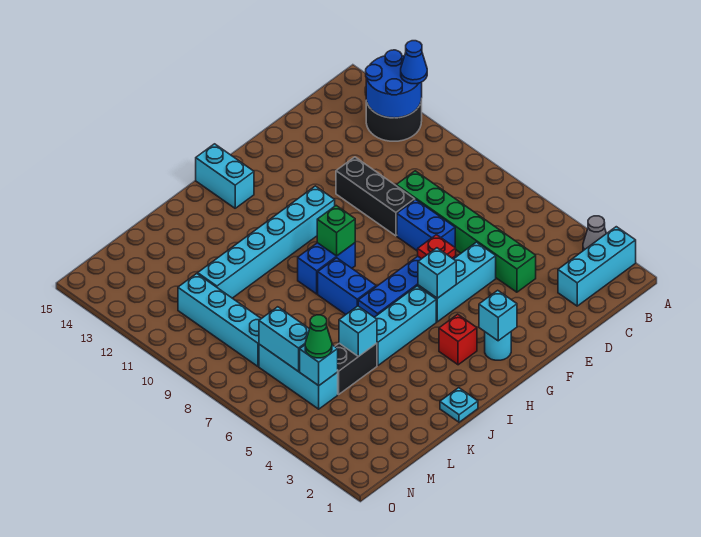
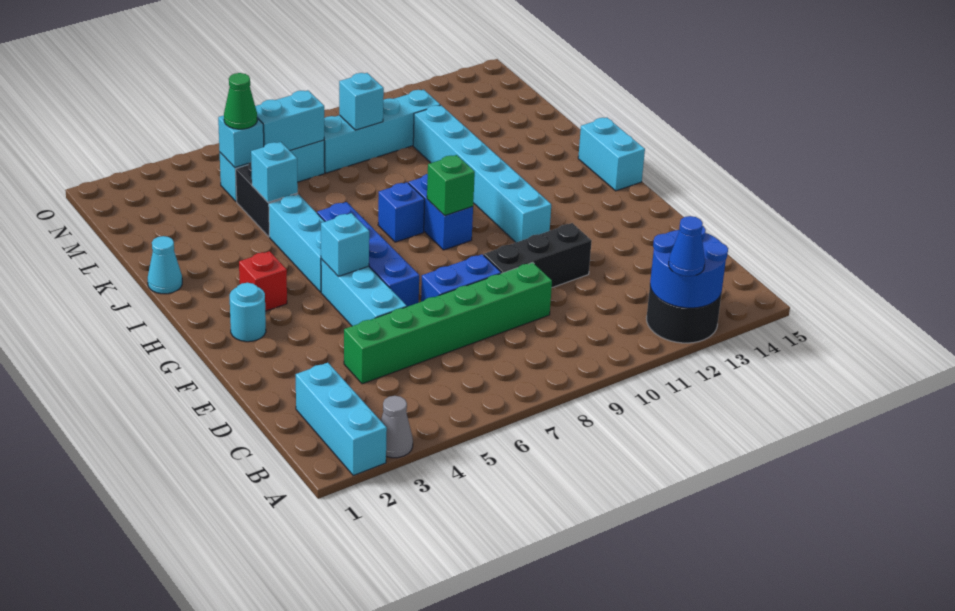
red 1x1 plate [418,235,456,259] -> none
cyan 1x1 brick [479,290,517,341] -> cyan 1x1 brick moved to [339,73,384,130]
cyan 1x2 brick [196,144,254,208] -> cyan 1x2 brick turned to [578,117,645,191]
blue 1x2 brick [318,258,376,314] -> blue 1x1 brick [378,182,425,242]
cyan 1x1 plate [440,388,478,422] -> cyan 1x1 cone [148,236,182,294]

